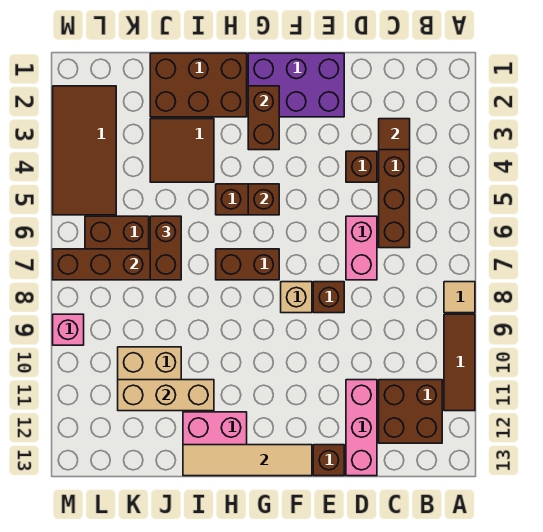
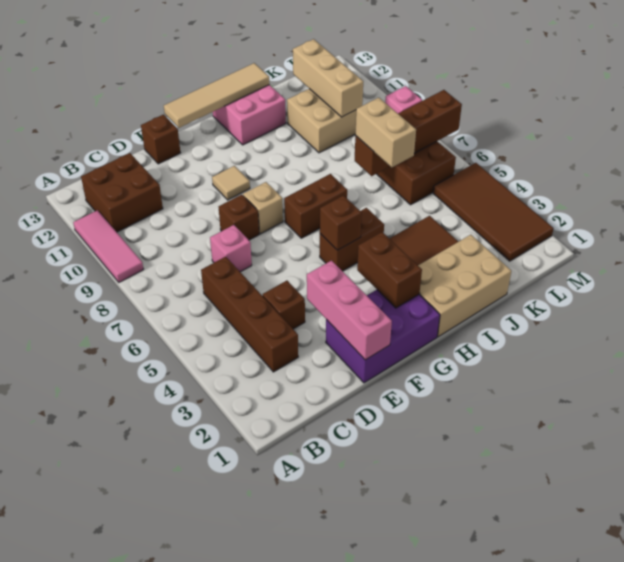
tan 1x1 tile [444,282,475,313] -> tan 1x1 tile moved to [212,166,250,200]
brown 1x3 tile [444,314,475,411] -> pink 1x3 tile [73,210,144,282]
brown 1x1 tile [379,119,410,150] -> none
pink 1x2 brick [346,216,377,280] -> pink 1x1 brick [210,225,252,272]
pink 1x3 brick [346,380,377,476] -> pink 1x3 brick moved to [307,261,392,360]
brown 2x3 brick [150,53,247,117] -> tan 2x3 brick [418,235,511,337]
tan 1x3 brick [118,380,214,411] -> tan 1x3 brick turned to [293,39,363,117]
brown 1x2 brick [150,216,181,280] -> tan 1x2 brick [355,98,416,167]

